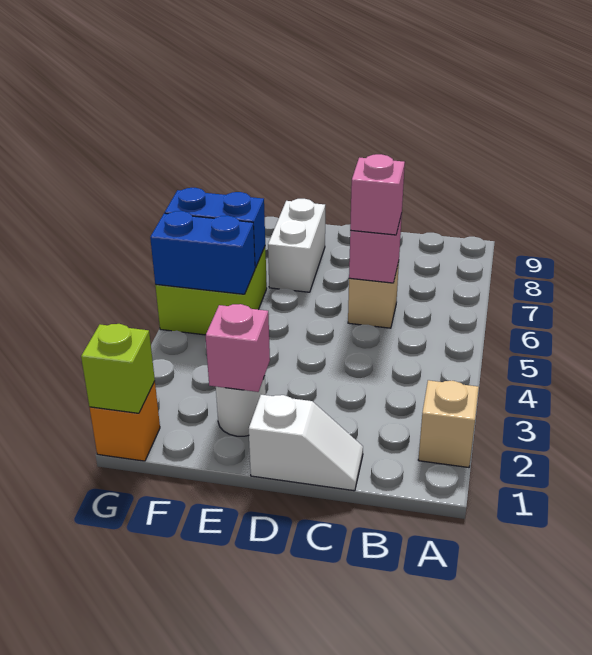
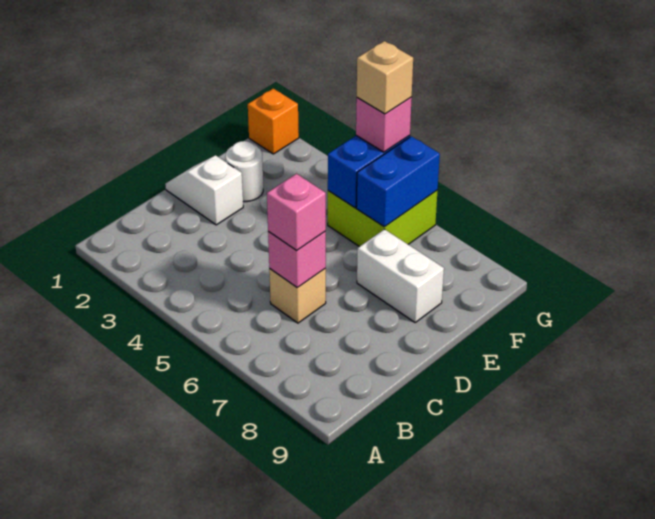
tan 1x1 brick [418,380,479,467] -> tan 1x1 brick moved to [357,41,413,114]
white 1x2 slope [249,395,363,491] -> white 1x2 slope turned to [165,155,243,225]
pink 1x1 brick [205,304,270,392] -> pink 1x1 brick moved to [356,98,412,152]
lime 1x1 brick [81,324,155,413] -> none

